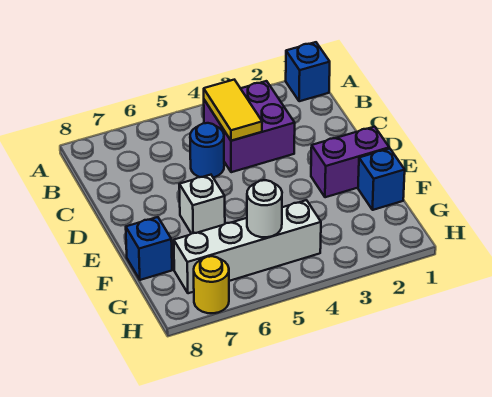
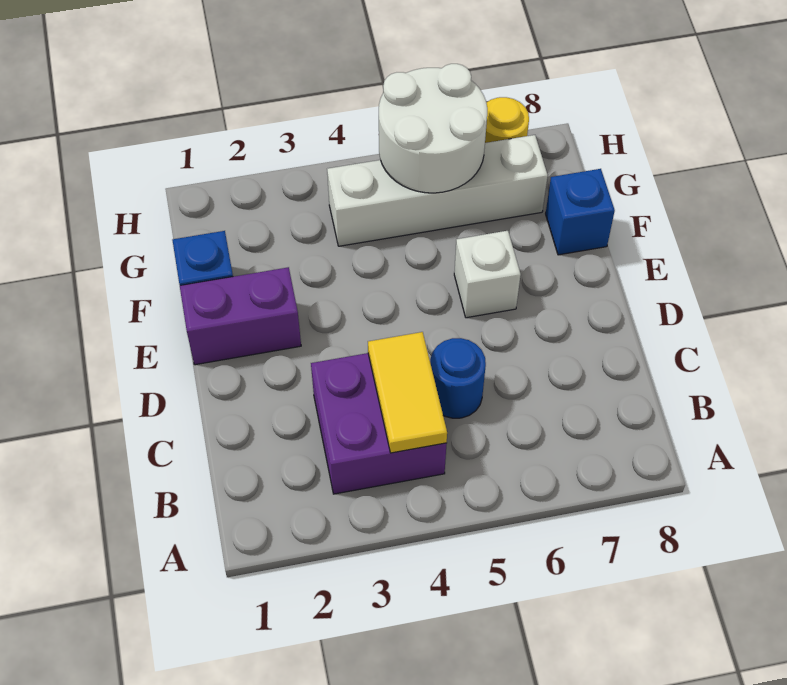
blue 1x1 brick [286,42,330,101] -> none
white 1x1 round brick [247,180,282,237] -> white 2x2 round brick [379,64,487,193]

